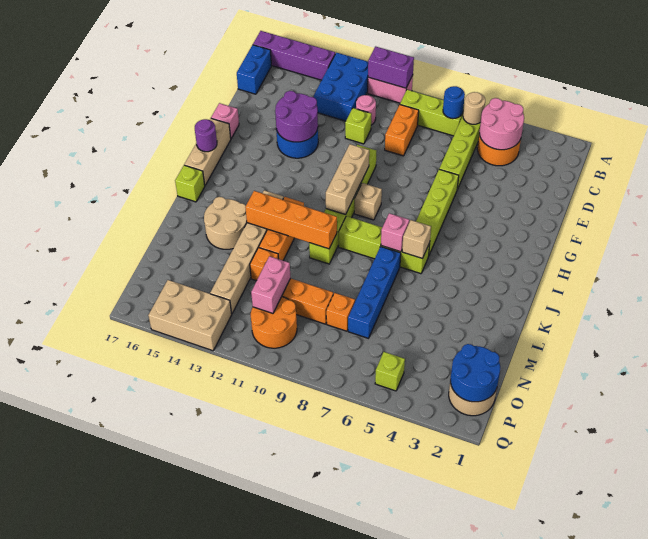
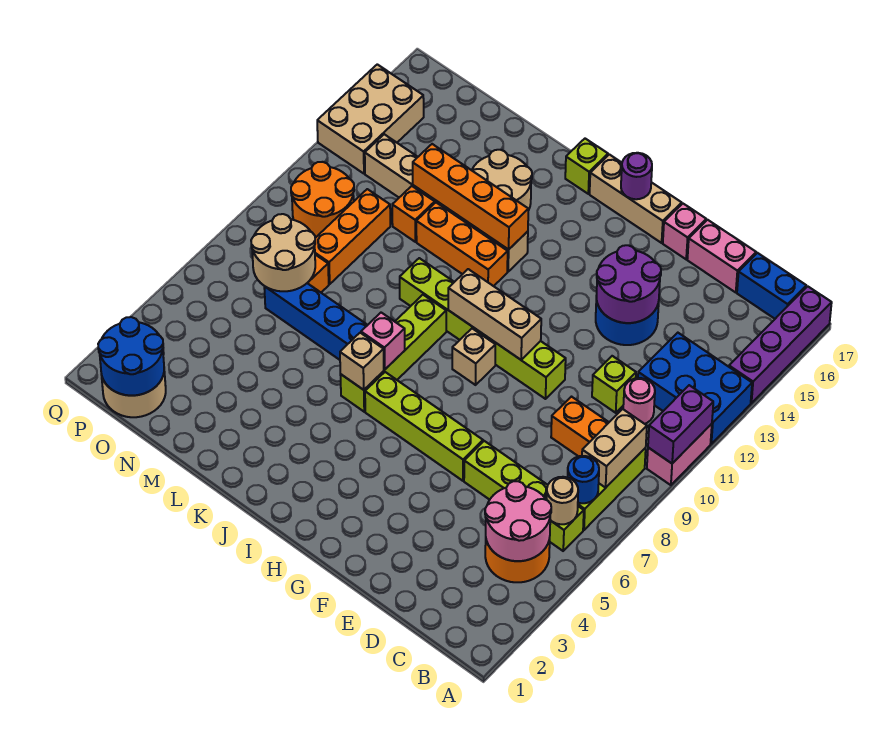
none -> tan 1x2 brick [582,409,647,488]
orange 1x4 brick [245,191,337,249] -> orange 1x4 brick turned to [413,144,528,250]
none -> tan 2x2 round brick [251,214,315,291]
pink 1x2 brick [251,256,291,313] -> pink 1x2 brick moved to [687,220,756,292]
lime 1x1 brick [375,352,405,391] -> none

